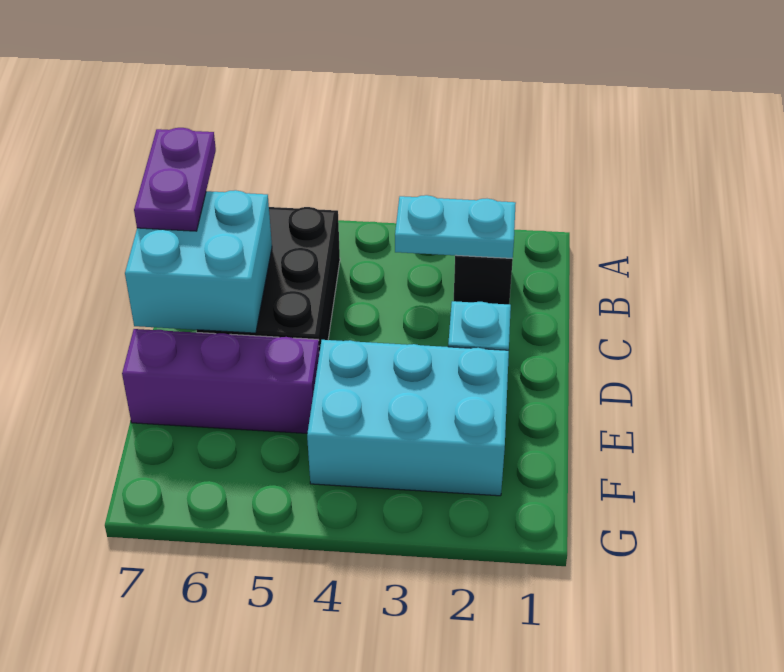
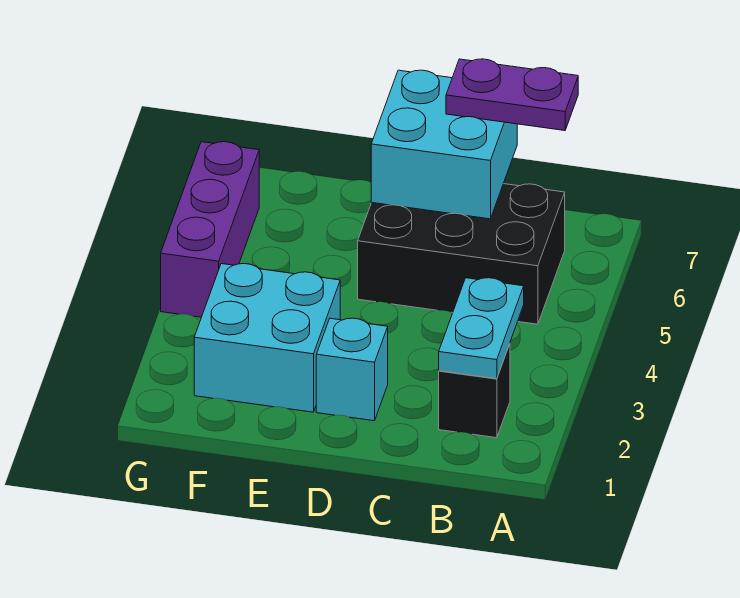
cyan 2x3 brick [307,340,509,496] -> cyan 2x2 brick [194,264,340,412]
purple 1x3 brick [122,329,319,433] -> purple 1x3 brick moved to [161,142,259,317]

